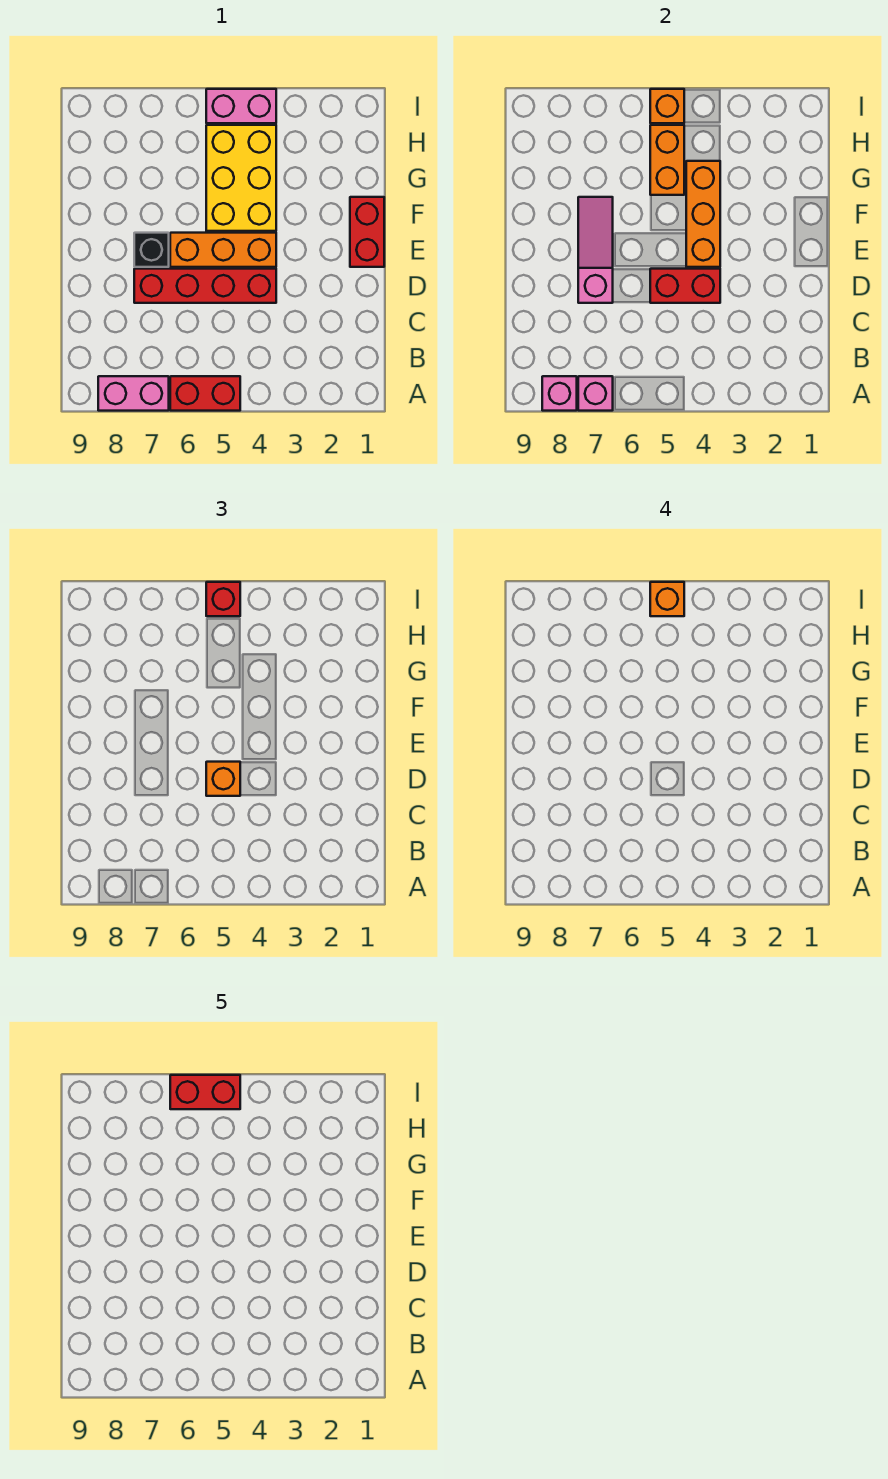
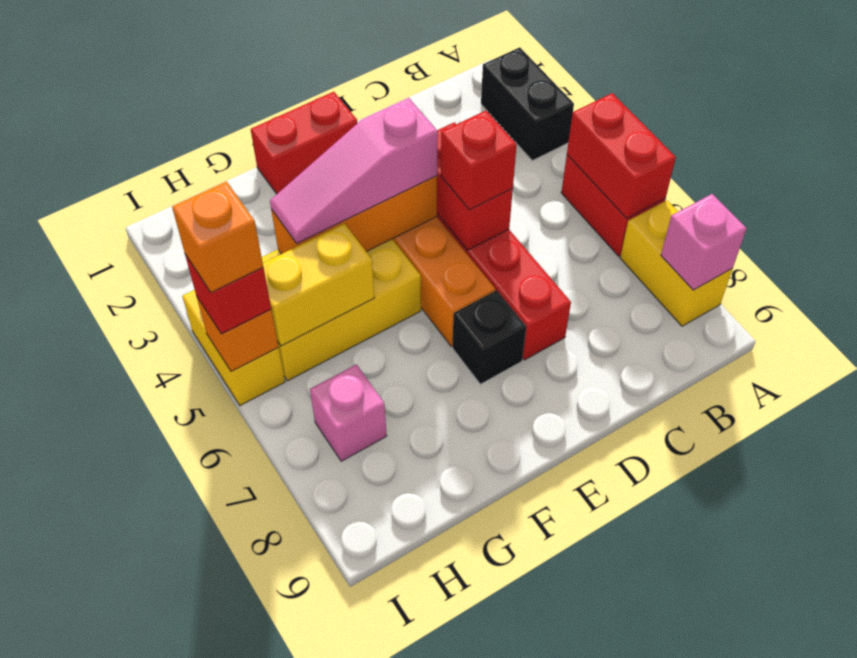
none -> black 1x2 brick [481,47,574,161]
pink 1x2 brick [98,376,169,411] -> yellow 1x2 brick [620,200,732,326]
pink 1x1 brick [578,376,613,411] -> pink 1x1 brick moved to [310,364,387,461]
orange 1x1 brick [206,762,240,796] -> red 1x1 brick [441,111,517,210]
pink 1x3 slope [578,197,613,303] -> pink 1x3 slope moved to [270,98,438,244]
orange 1x2 brick [650,125,684,195] -> yellow 1x2 brick [263,224,374,346]
pink 1x2 brick [206,89,276,123] -> yellow 1x2 brick [182,290,285,406]
red 1x2 brick [170,1075,240,1109] -> red 1x2 brick moved to [567,93,676,218]

